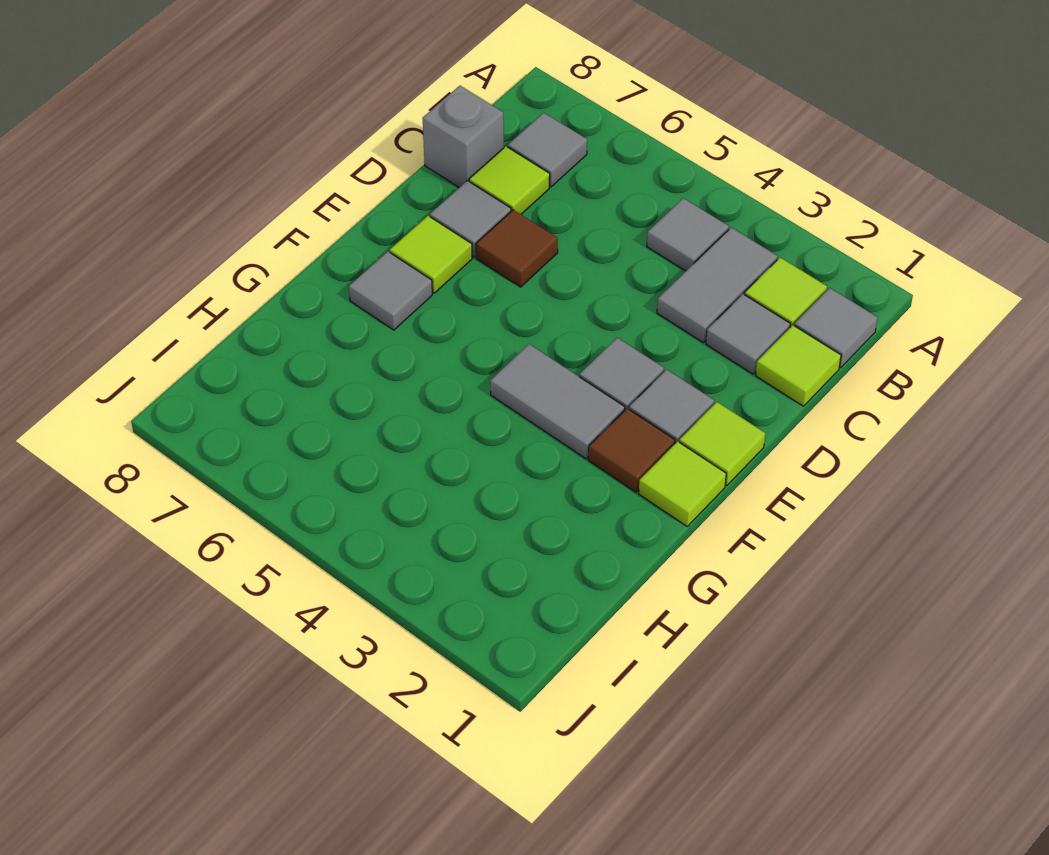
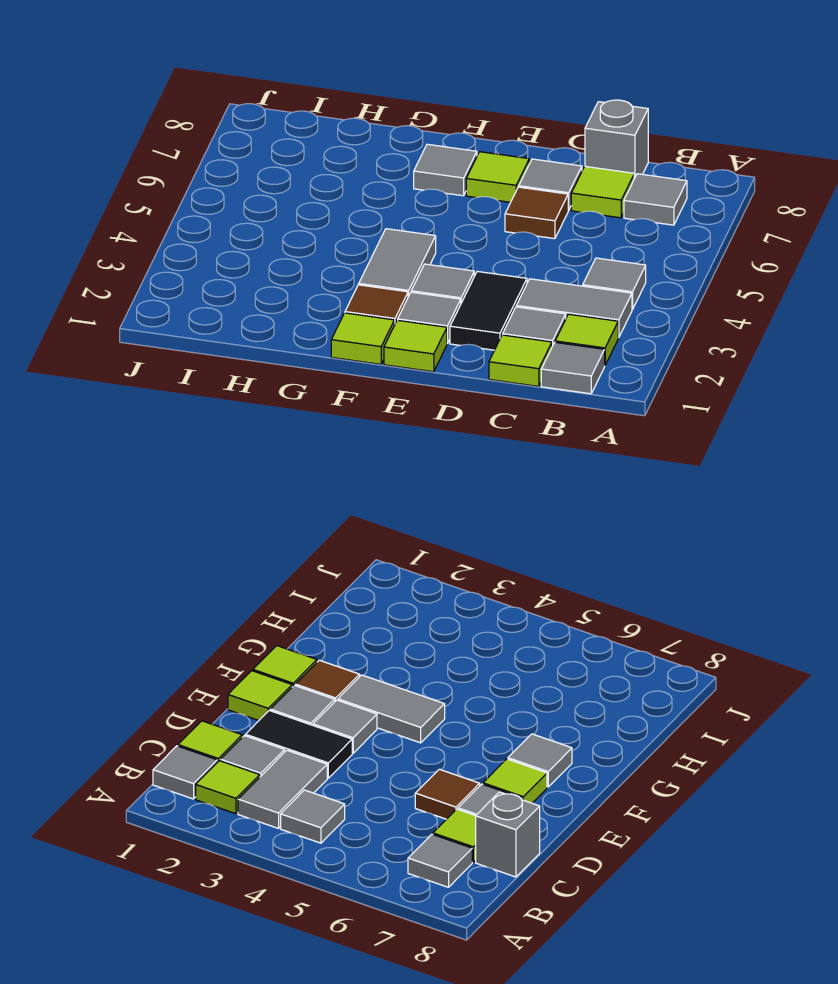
none -> black 1x2 tile [450,271,527,350]

